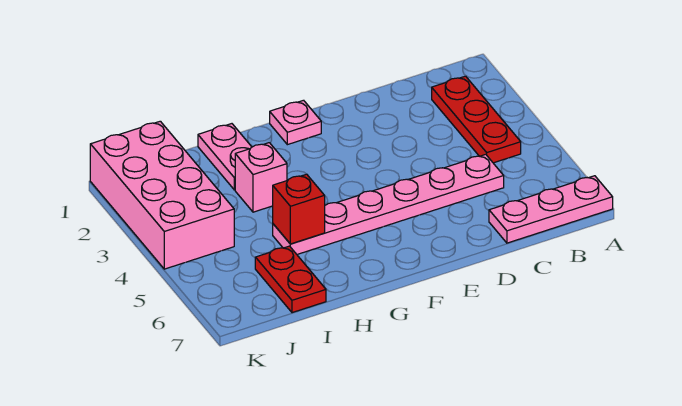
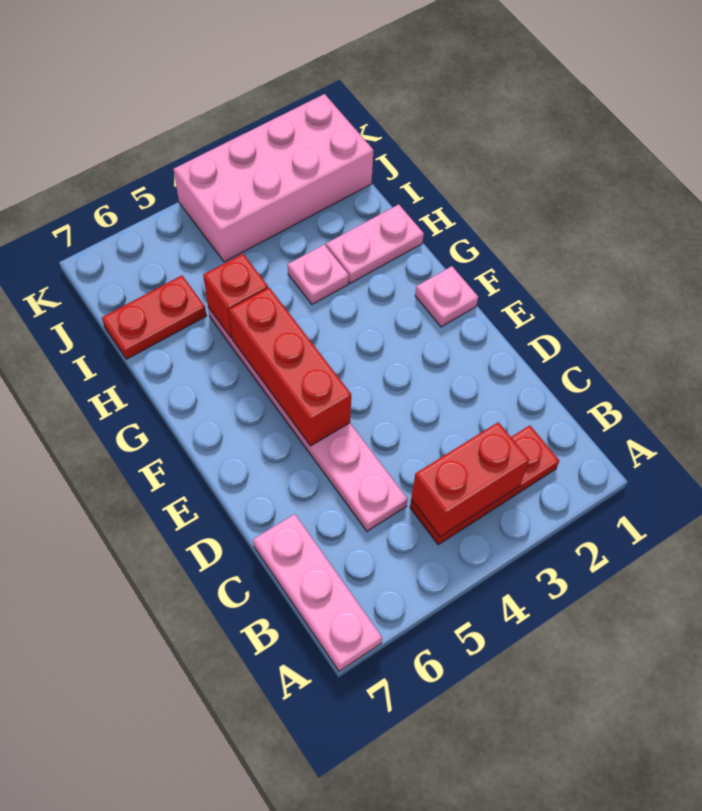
none -> red 1x2 brick [411,422,529,537]
none -> red 1x3 brick [229,288,351,446]
pink 1x1 brick [235,143,287,212] -> pink 1x1 plate [288,245,349,304]

